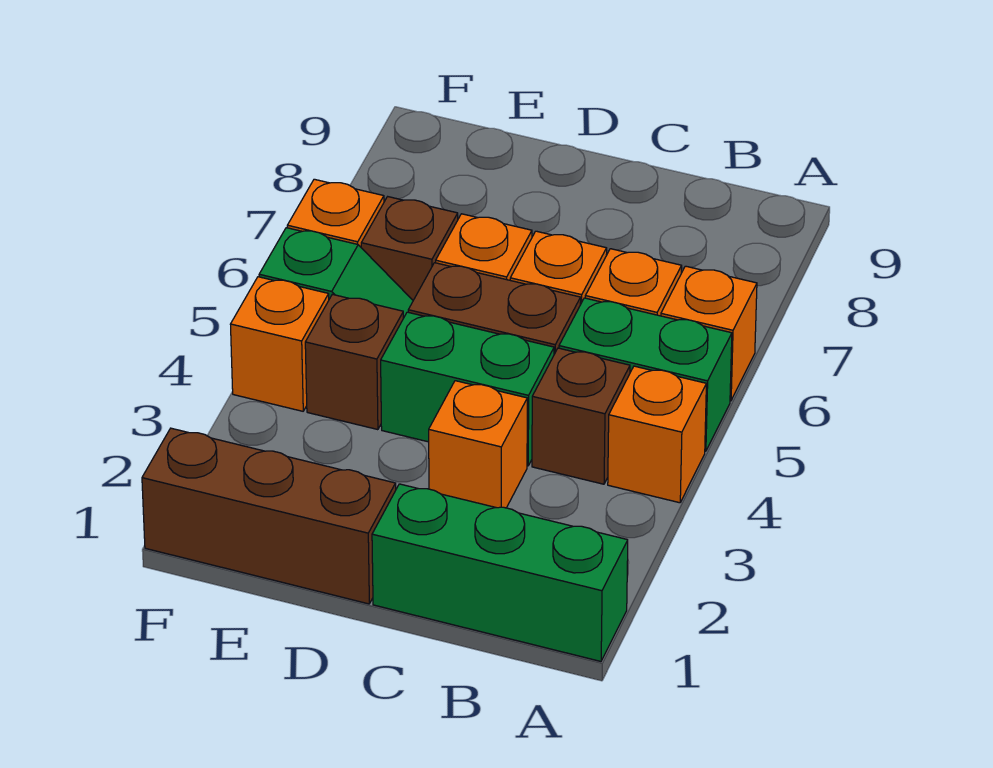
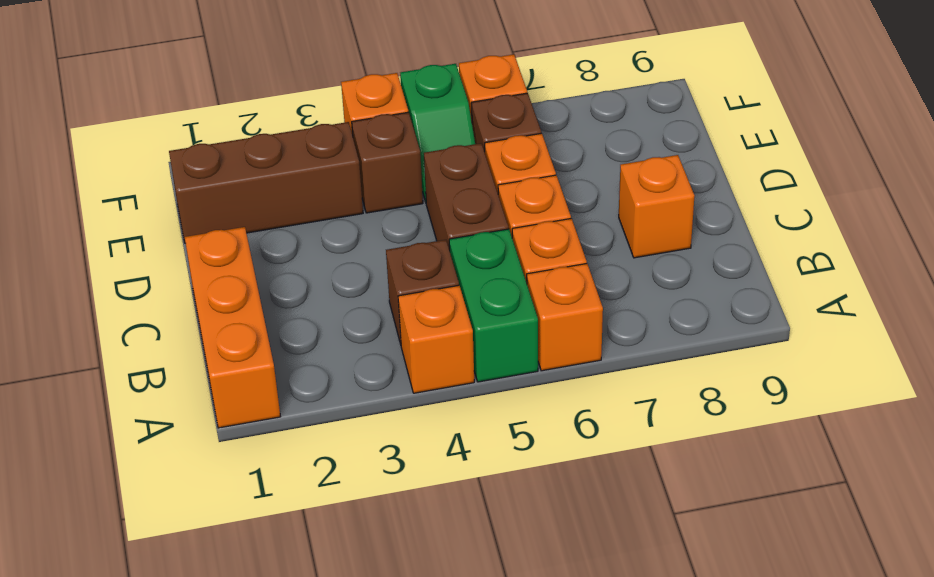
green 1x3 brick [372,484,628,661] -> orange 1x3 brick [185,227,281,428]
orange 1x1 brick [429,381,527,508] -> orange 1x1 brick moved to [619,155,694,258]
green 1x2 brick [381,312,554,466] -> none
brown 1x3 brick [142,428,396,604] -> brown 1x3 brick turned to [169,122,363,243]

